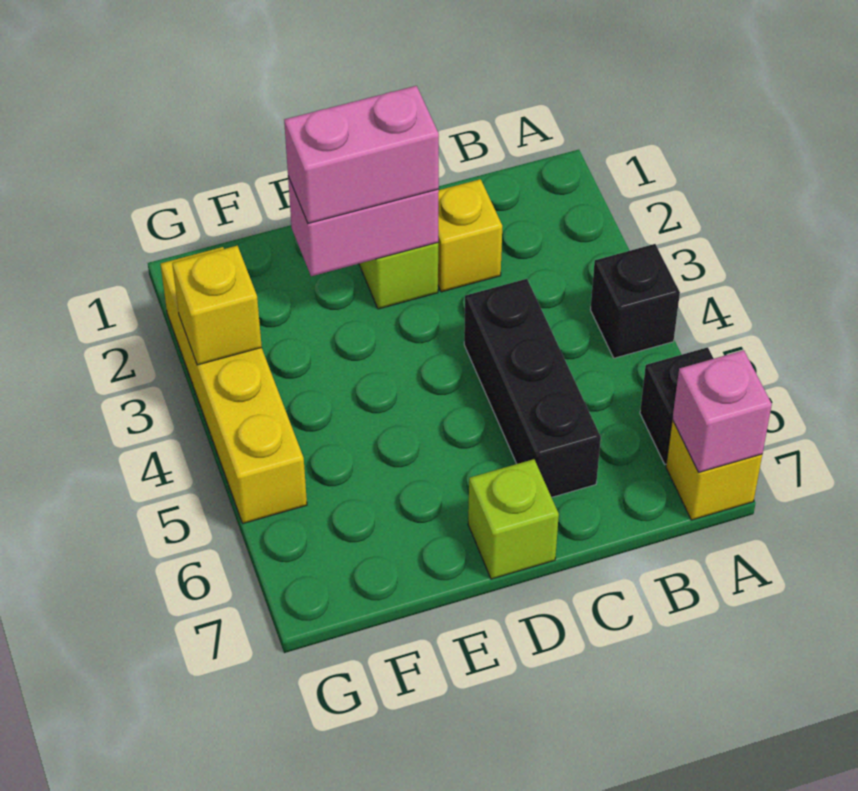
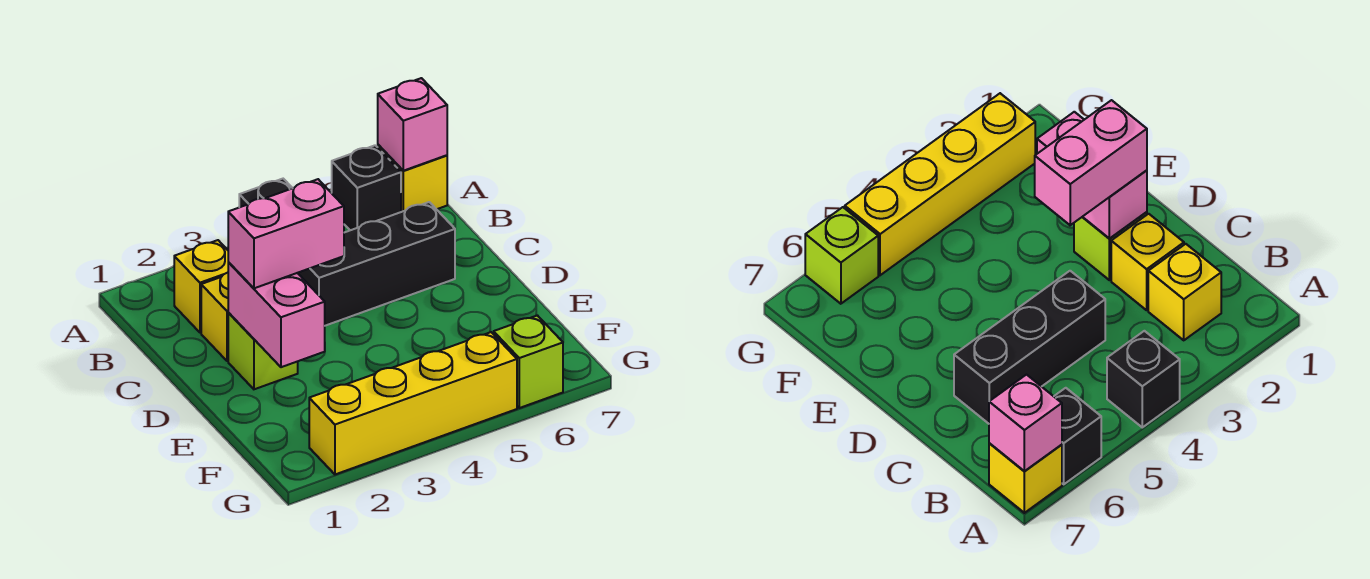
pink 1x2 brick [284,86,439,223] -> pink 1x2 brick turned to [228,179,344,288]
lime 1x1 brick [468,459,559,579] -> lime 1x1 brick moved to [494,315,563,408]
yellow 1x1 brick [172,246,262,365] -> yellow 1x1 brick moved to [174,240,228,333]

